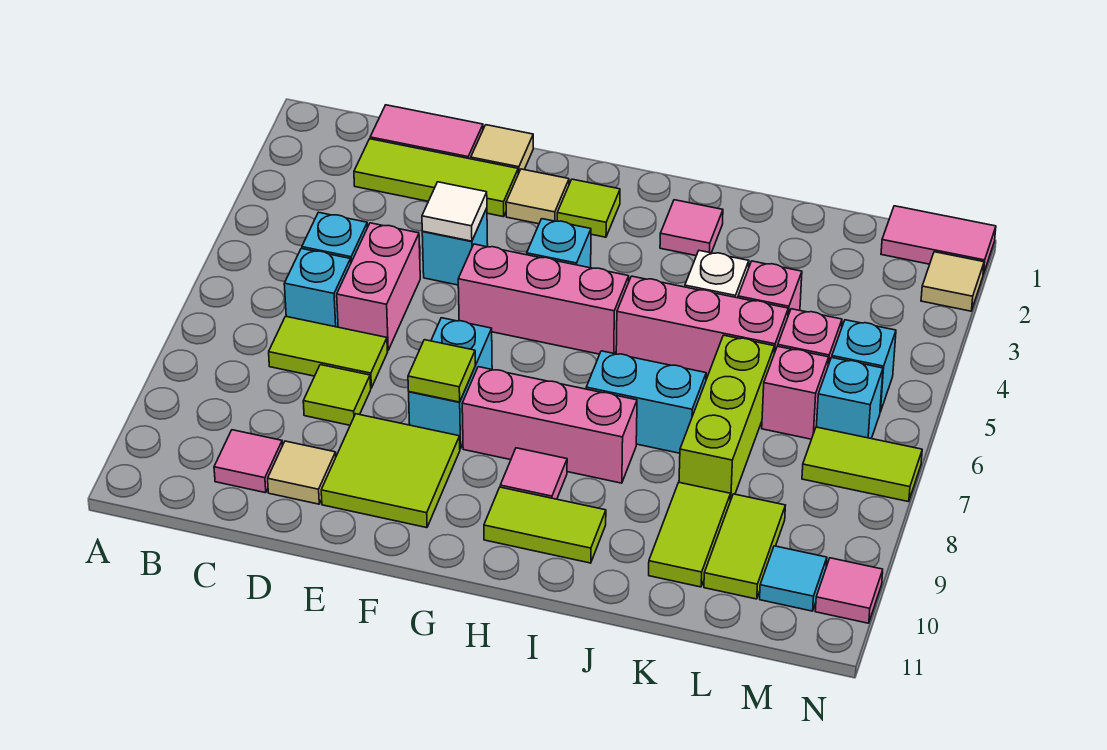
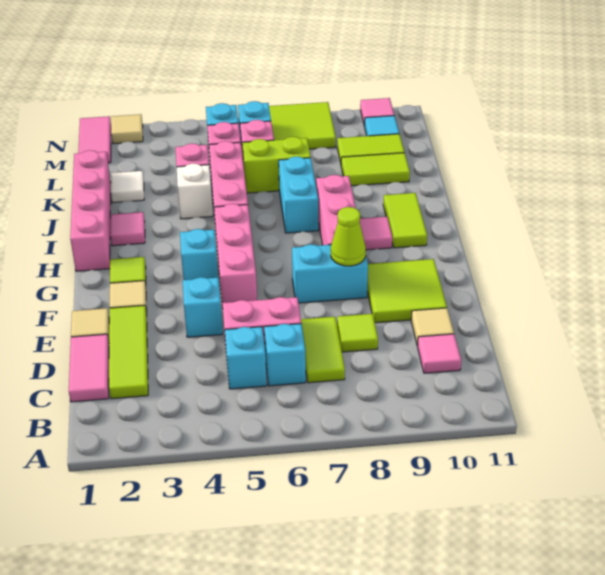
white 1x1 tile [422,182,487,241] -> white 1x1 tile moved to [111,171,144,203]
lime 1x1 tile [408,340,475,402] -> lime 1x1 cone [331,207,366,266]
none -> pink 1x4 brick [70,150,111,271]
lime 1x3 brick [679,335,775,501] -> lime 1x2 brick [242,137,311,193]
lime 1x2 tile [802,427,922,502] -> lime 2x2 tile [269,102,336,149]

